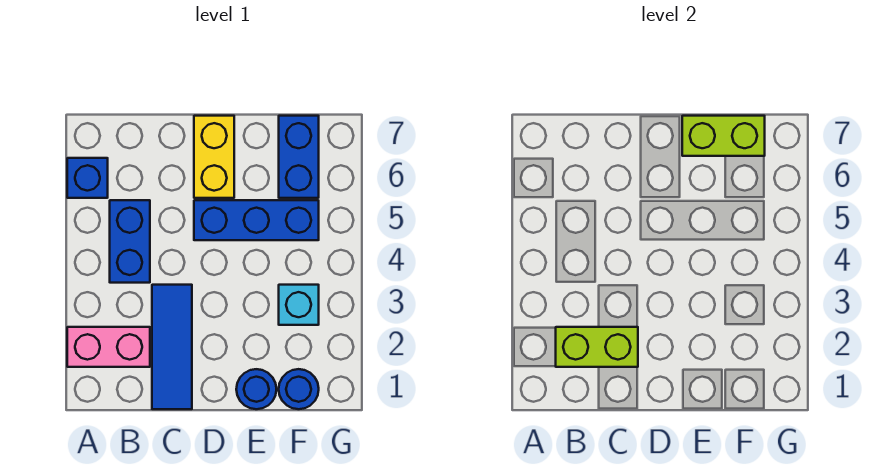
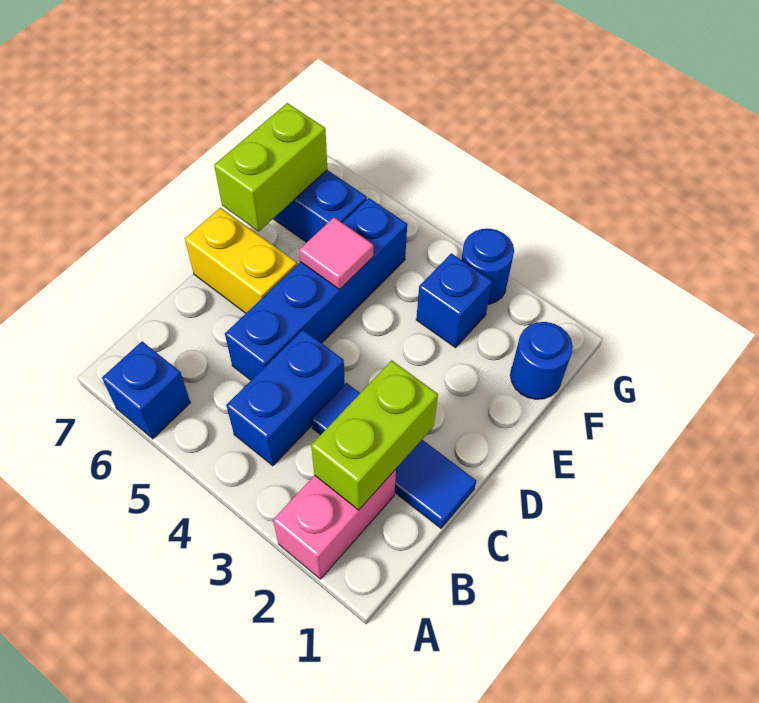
blue 1x2 brick [110,200,150,283] -> blue 1x2 brick turned to [226,330,345,466]
blue 1x3 brick [194,200,319,240] -> blue 1x4 brick [225,198,407,380]
blue 1x1 round brick [236,369,277,409] -> blue 1x1 round brick moved to [461,229,514,304]
none -> pink 1x1 tile [299,218,373,289]
cyan 1x1 brick [279,285,319,325] -> blue 1x1 brick [416,253,492,348]

